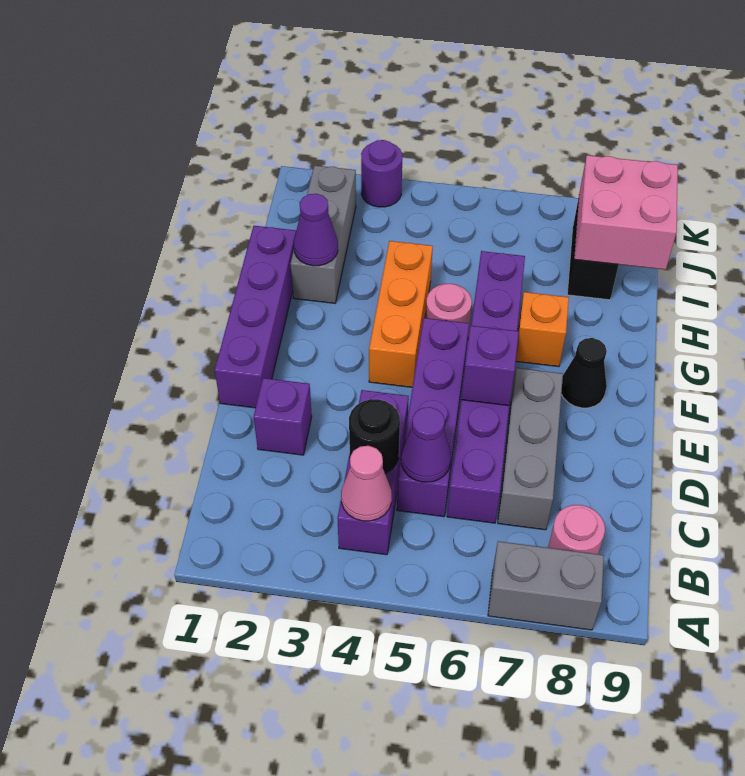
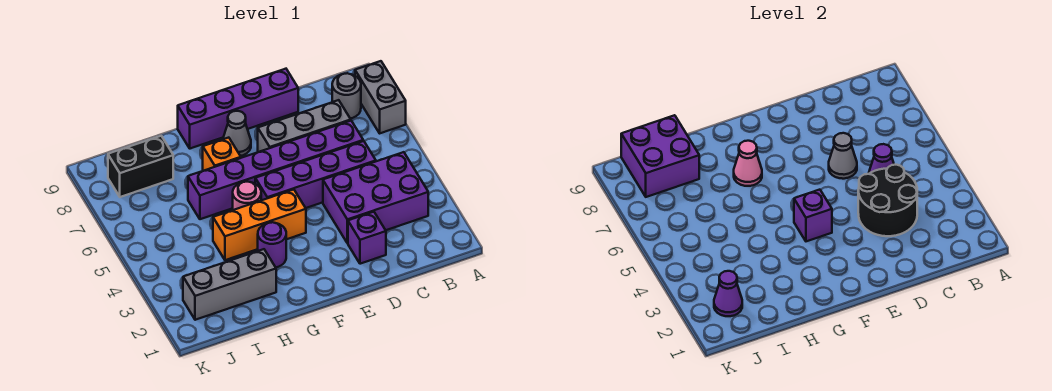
purple 1x3 brick [337,390,409,555] -> purple 2x3 brick [323,152,428,243]
pink 1x1 cone [341,446,392,521] -> pink 1x1 cone moved to [734,141,762,186]
pink 1x1 round brick [548,505,605,554] -> grey 1x1 round brick [332,73,361,119]
black 1x1 round brick [349,399,400,473] -> black 2x2 round brick [858,165,917,236]
none -> grey 1x1 cone [829,133,857,179]
purple 1x4 brick [215,226,296,408] -> purple 1x4 brick moved to [178,69,298,149]
purple 1x1 brick [461,325,519,406] -> purple 1x1 brick moved to [794,190,832,241]
black 1x1 cone [561,338,607,408] -> grey 1x1 cone [223,111,251,156]
purple 1x1 cone [294,194,338,266] -> purple 1x1 cone moved to [714,271,742,316]
pink 2x2 brick [574,155,678,270] -> purple 2x2 brick [621,115,699,197]
purple 1x1 round brick [361,140,402,207] -> purple 1x1 round brick moved to [258,222,286,267]

